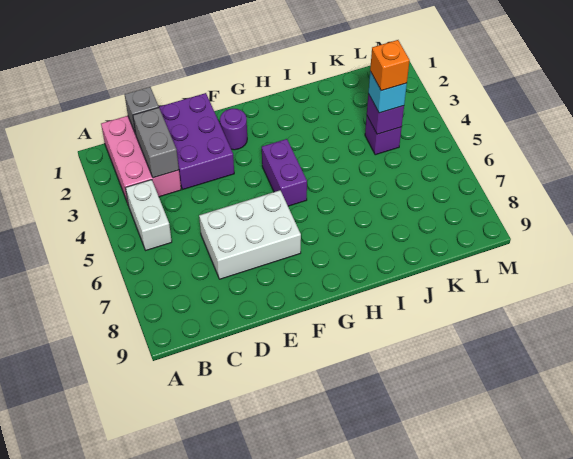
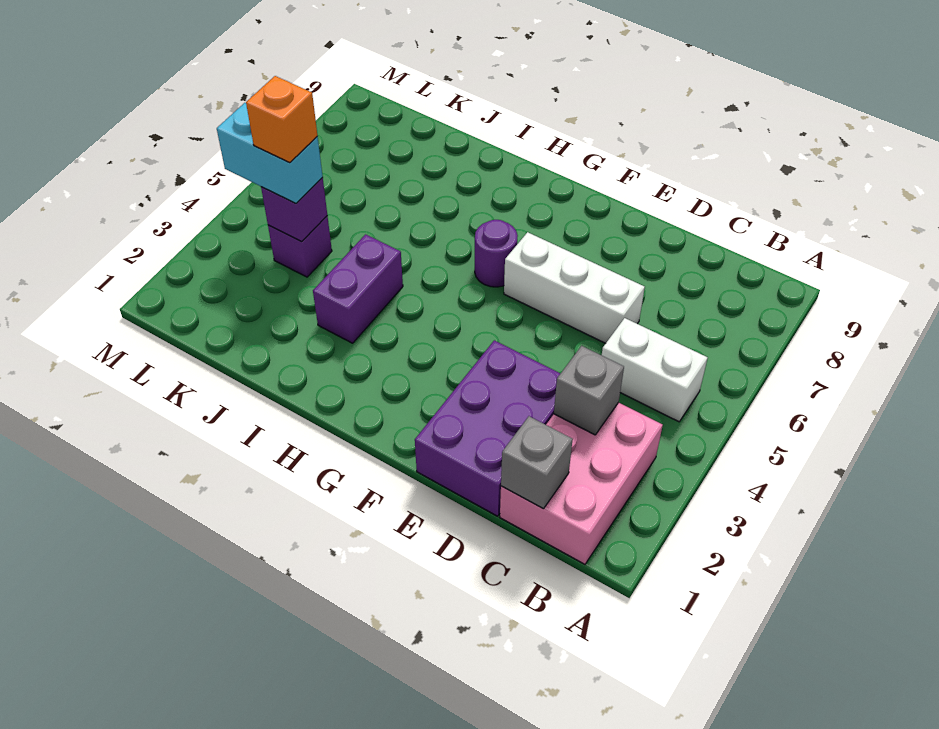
white 1x2 brick [125,180,172,250] -> white 1x2 brick turned to [602,318,708,422]
grey 1x2 brick [133,108,179,178] -> grey 1x1 brick [554,346,624,435]
white 2x3 brick [199,190,301,279] -> white 1x3 brick [504,232,645,343]
purple 1x1 round brick [220,109,247,150] -> purple 1x1 round brick moved to [475,220,518,287]
purple 1x2 brick [262,139,307,206] -> purple 1x2 brick moved to [313,234,403,343]
cyan 1x1 brick [368,71,407,113] -> cyan 1x2 brick [217,103,323,203]

